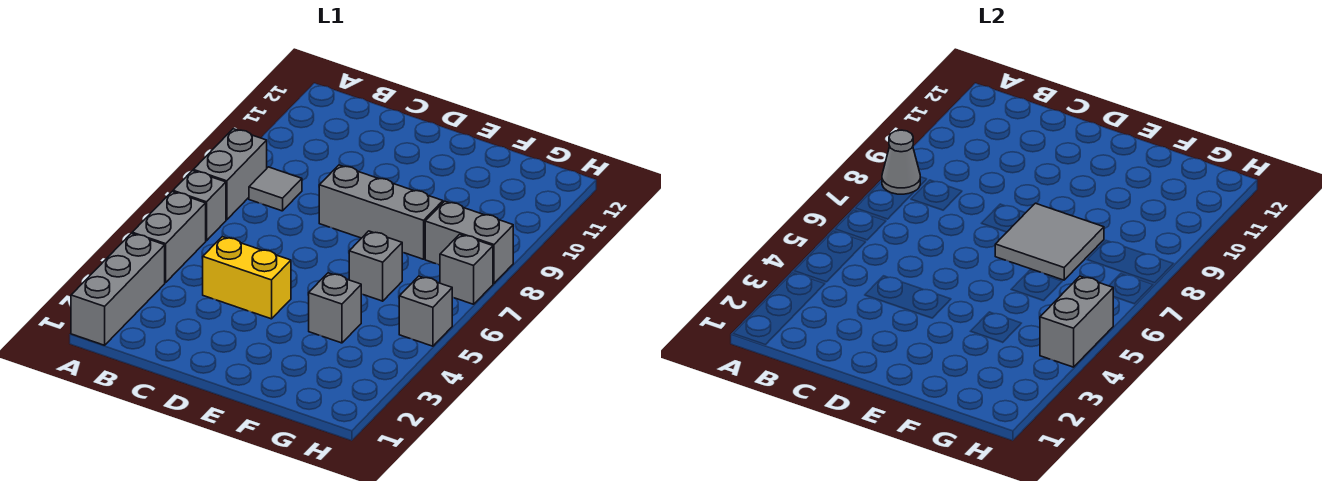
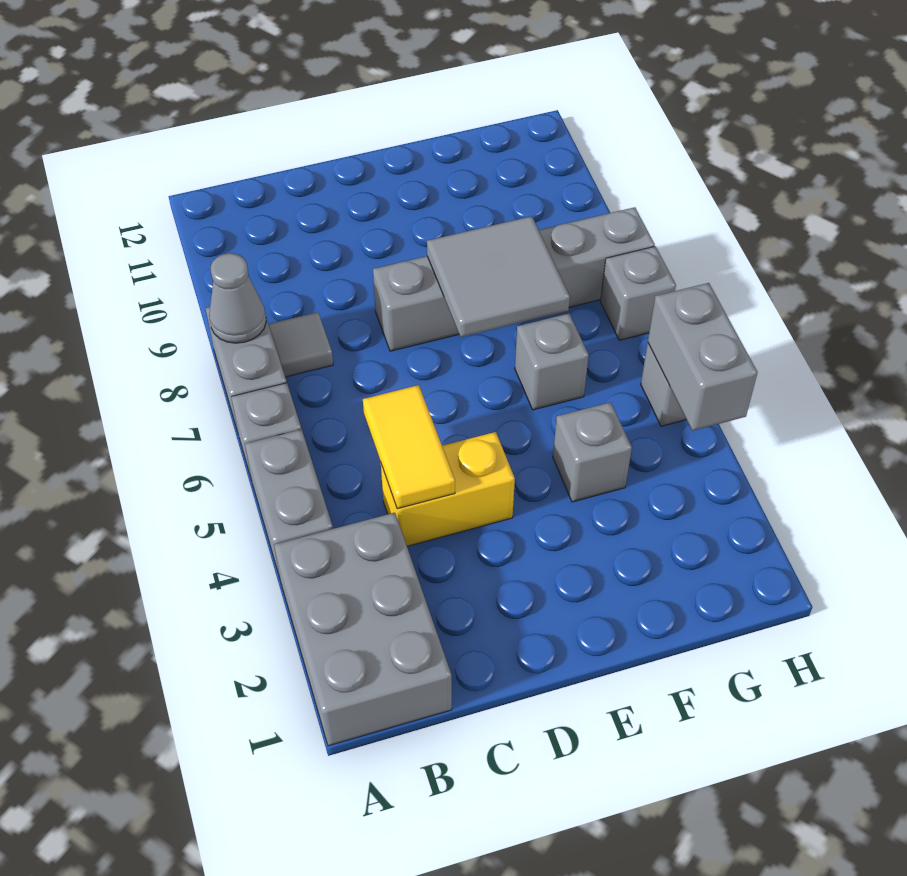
grey 1x3 brick [71,233,165,345] -> grey 2x3 brick [274,513,452,746]
none -> yellow 1x2 tile [363,385,455,509]

